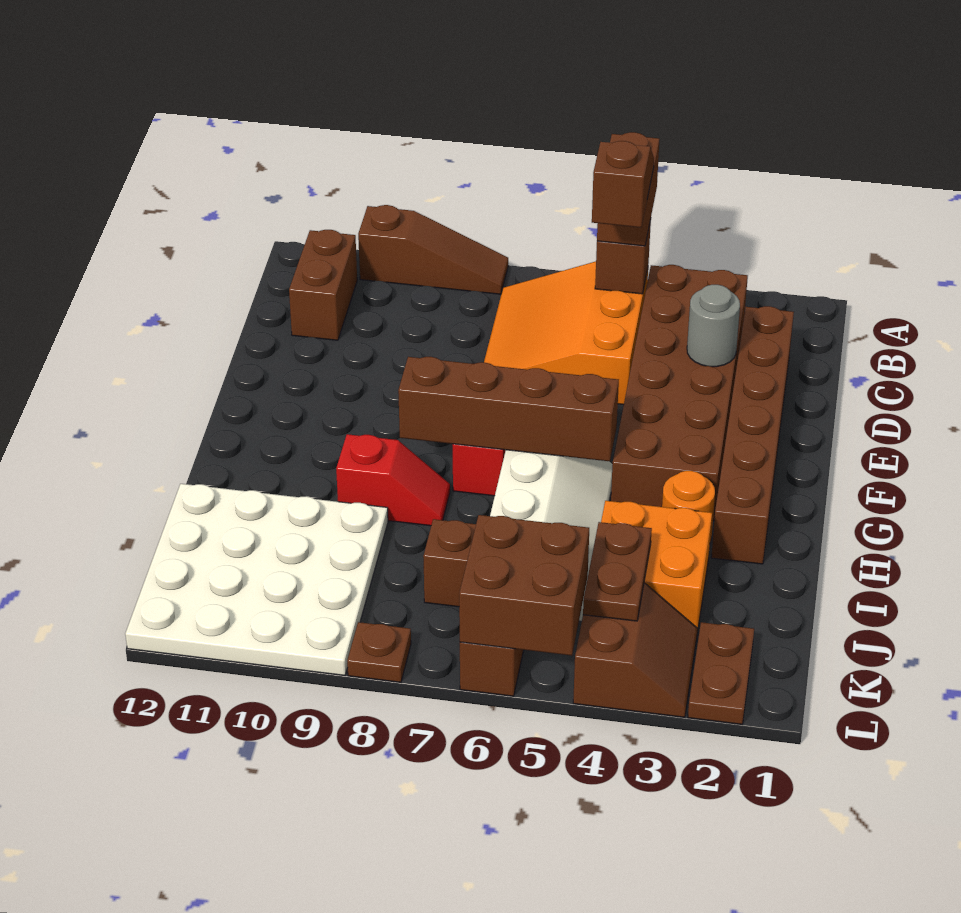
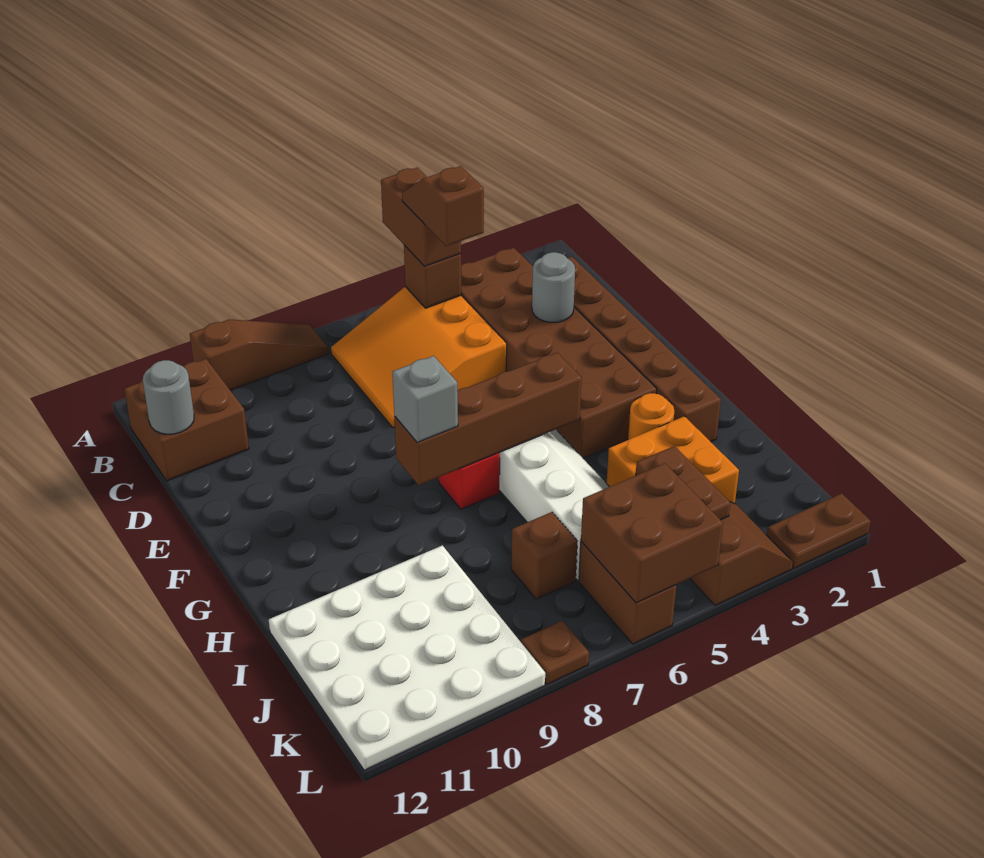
brown 1x2 brick [289,230,357,340] -> brown 2x2 brick [124,359,249,481]
none -> grey 1x1 round brick [143,360,194,434]
none -> grey 1x1 brick [392,356,458,442]
red 1x2 slope [336,434,450,526] -> none
brown 1x2 plate [688,622,754,724] -> brown 1x2 plate turned to [767,493,871,568]

